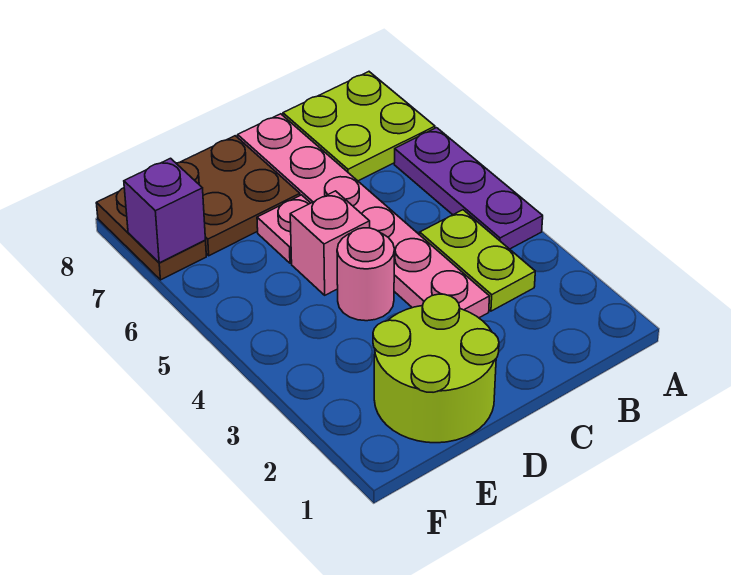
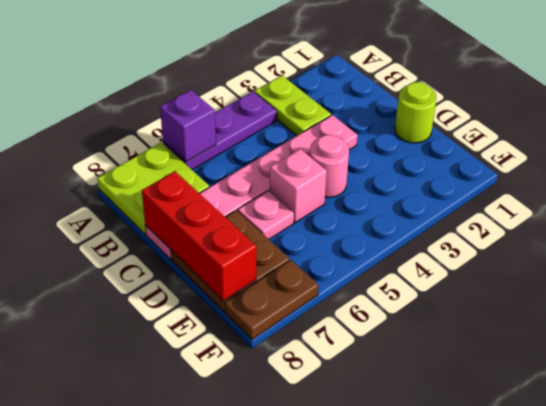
lime 1x2 plate [420,210,535,311] -> lime 1x2 plate turned to [255,76,331,136]
none -> red 1x3 brick [142,171,256,301]
lime 2x2 round brick [373,294,499,443] -> lime 1x1 round brick [395,82,436,143]
purple 1x1 brick [124,158,205,263] -> purple 1x1 brick moved to [160,90,216,162]

